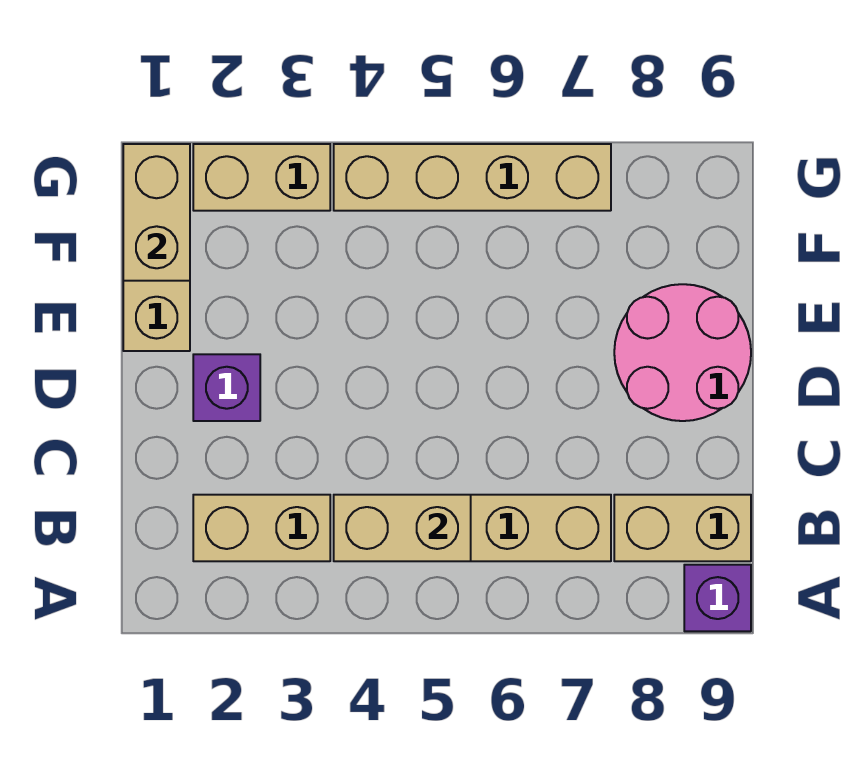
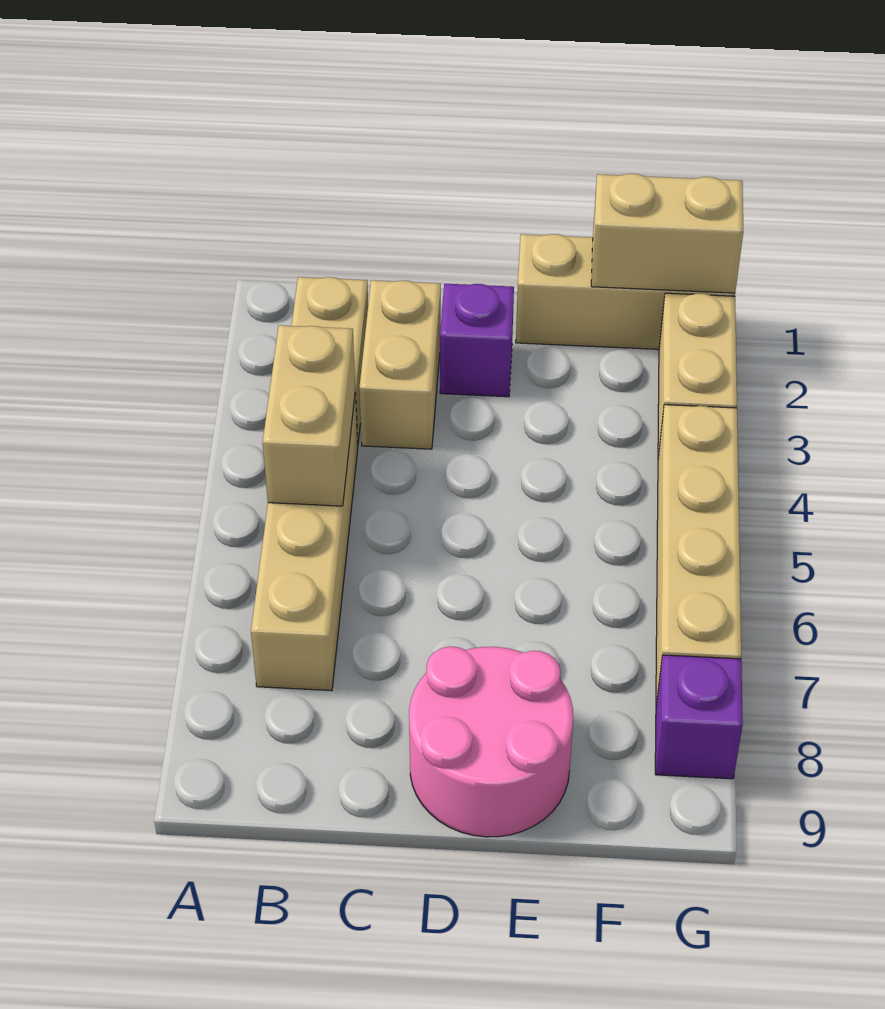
purple 1x1 brick [684,565,751,631] -> purple 1x1 brick moved to [655,655,743,779]
tan 1x2 brick [614,495,751,561] -> tan 1x2 brick moved to [359,280,441,449]

